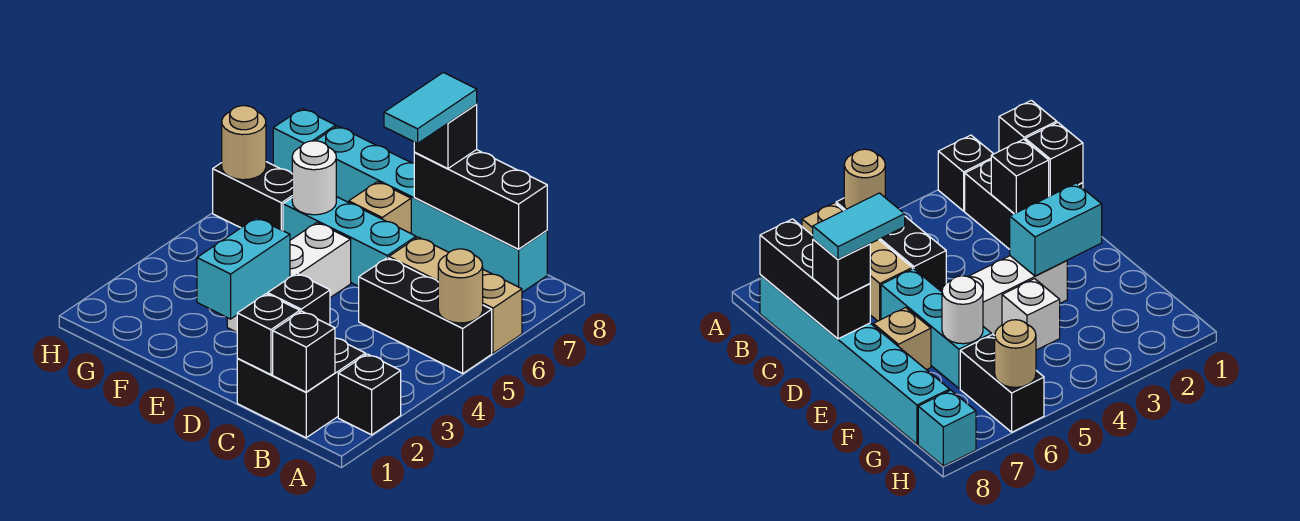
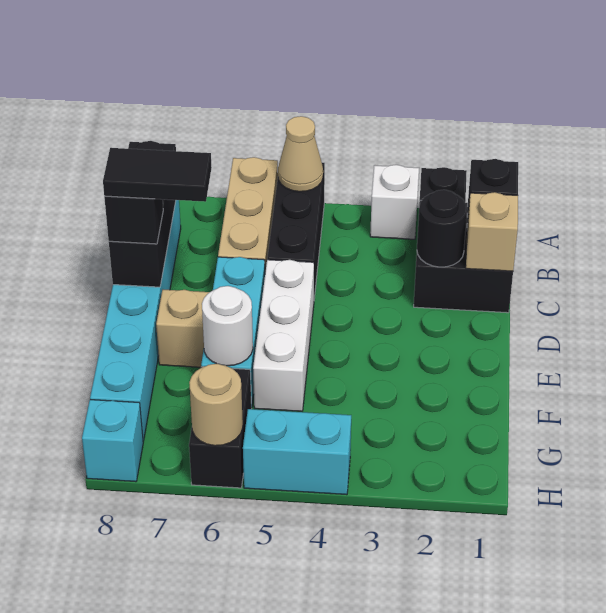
tan 1x1 round brick [438,249,483,323] -> tan 1x1 cone [278,116,323,192]
black 1x1 brick [237,294,300,375] -> tan 1x1 brick [466,192,518,271]
black 1x1 brick [268,273,330,325] -> black 1x1 round brick [417,190,467,267]
cyan 1x2 tile [384,72,477,143] -> black 1x2 tile [103,148,212,202]
cyan 1x2 brick [197,218,290,319] -> cyan 1x2 brick moved to [243,409,351,495]
white 1x3 brick [227,223,351,332] -> white 1x3 brick turned to [253,260,314,411]
white 1x1 brick [1002,279,1060,350] -> white 1x1 brick moved to [370,165,419,239]

